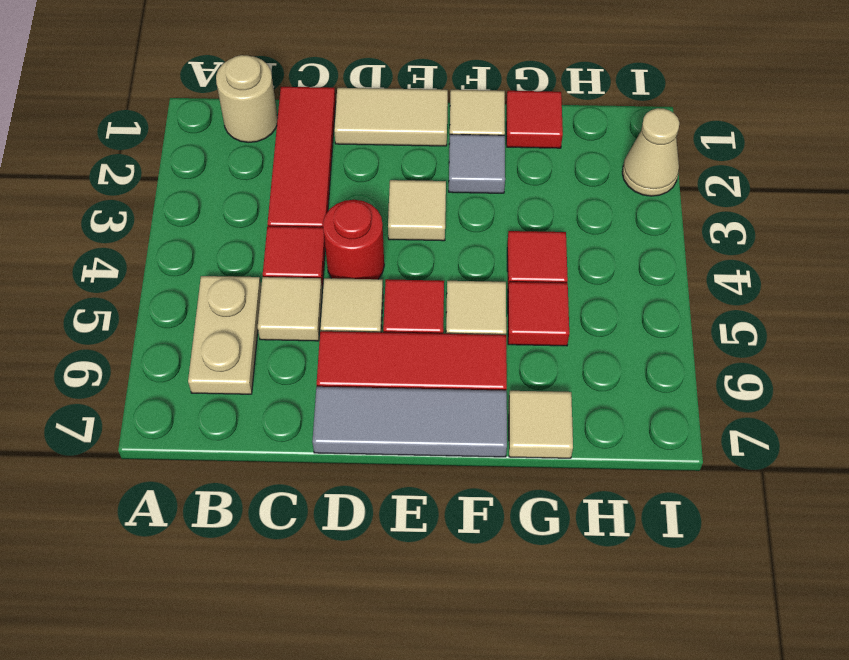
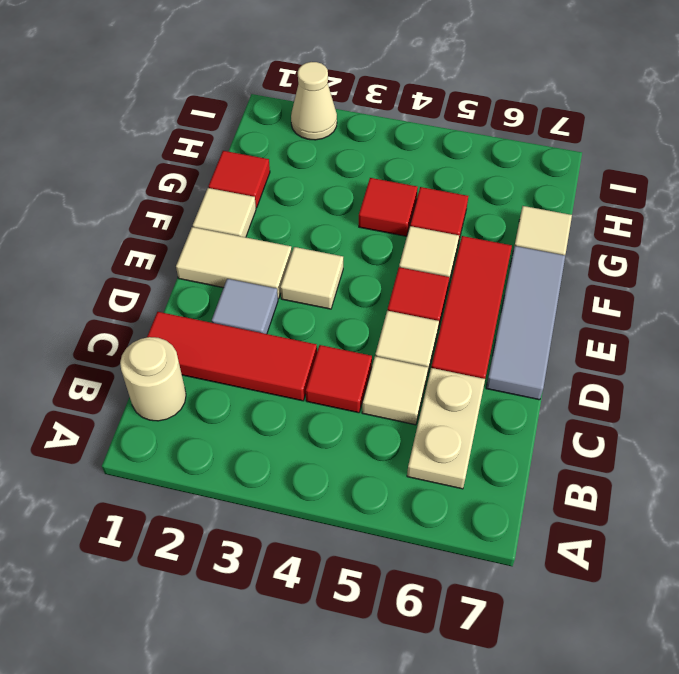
tan 1x2 plate [188,276,261,394] -> tan 1x2 plate turned to [407,368,485,489]
tan 1x2 tile [334,88,448,146] -> tan 1x2 tile turned to [176,227,292,299]
red 1x1 round brick [323,200,384,279] -> none
grey 1x1 tile [449,134,505,193] -> grey 1x1 tile moved to [212,279,278,334]

